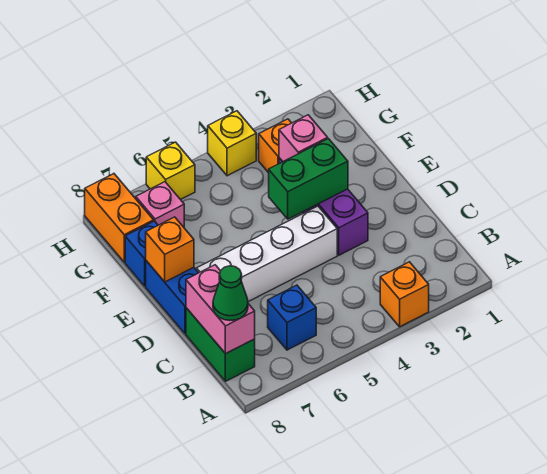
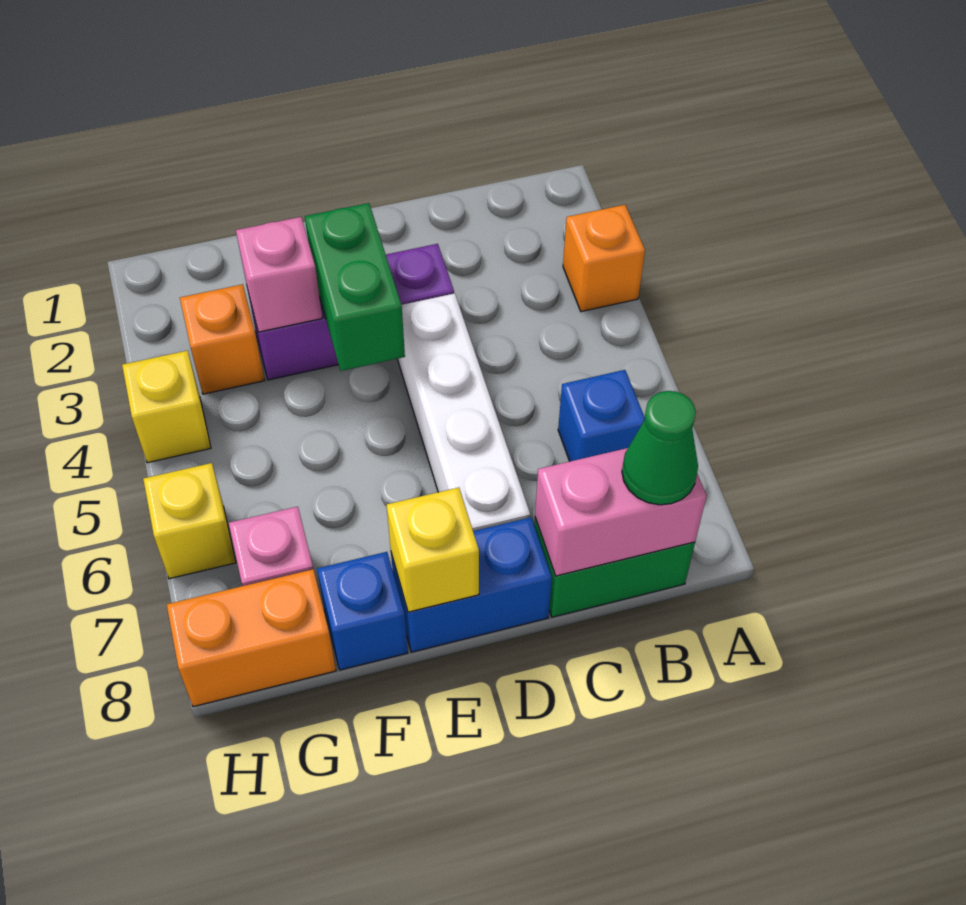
orange 1x1 brick [146,217,194,282] -> yellow 1x1 brick [387,488,479,612]

